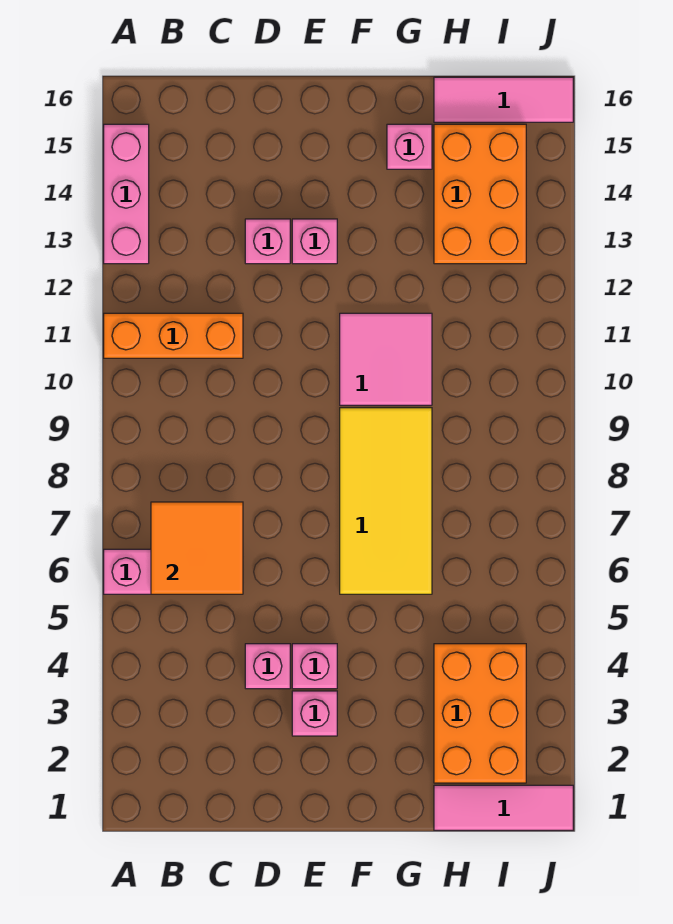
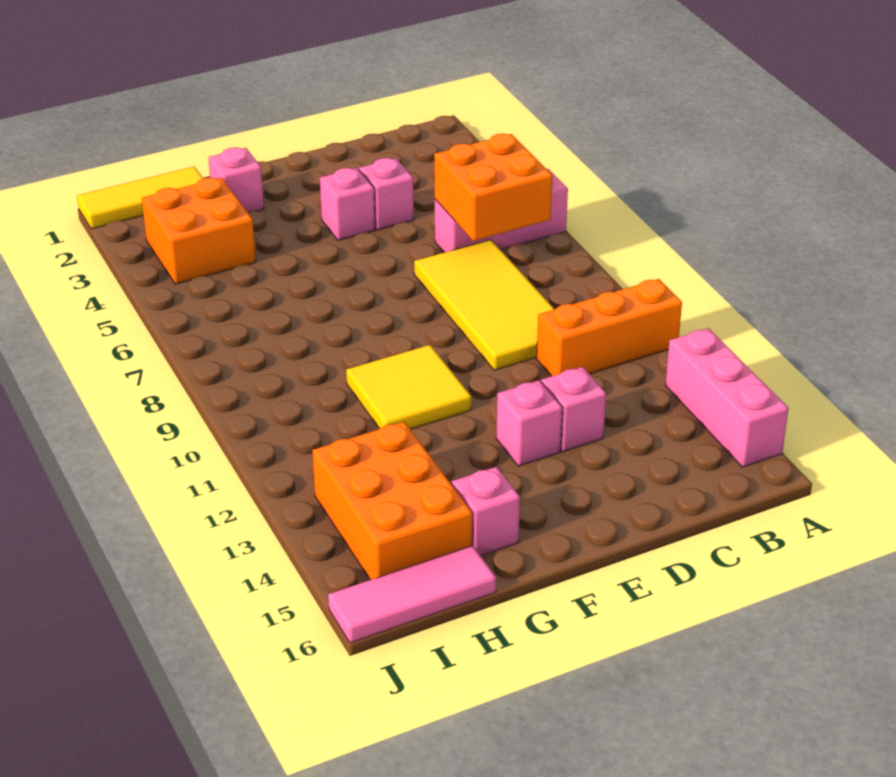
orange 2x2 tile [151,502,243,594] -> orange 2x2 brick [434,134,552,241]
pink 1x1 brick [292,691,337,736] -> pink 1x1 brick moved to [208,147,264,212]
yellow 2x4 tile [340,408,432,594] -> yellow 2x4 tile moved to [414,240,554,370]
pink 2x2 tile [340,313,432,405] -> yellow 2x2 tile [346,345,471,429]
pink 1x3 tile [434,785,573,830] -> yellow 1x3 tile [77,167,203,229]
orange 2x3 brick [434,644,526,783] -> orange 2x2 brick [142,178,256,284]

